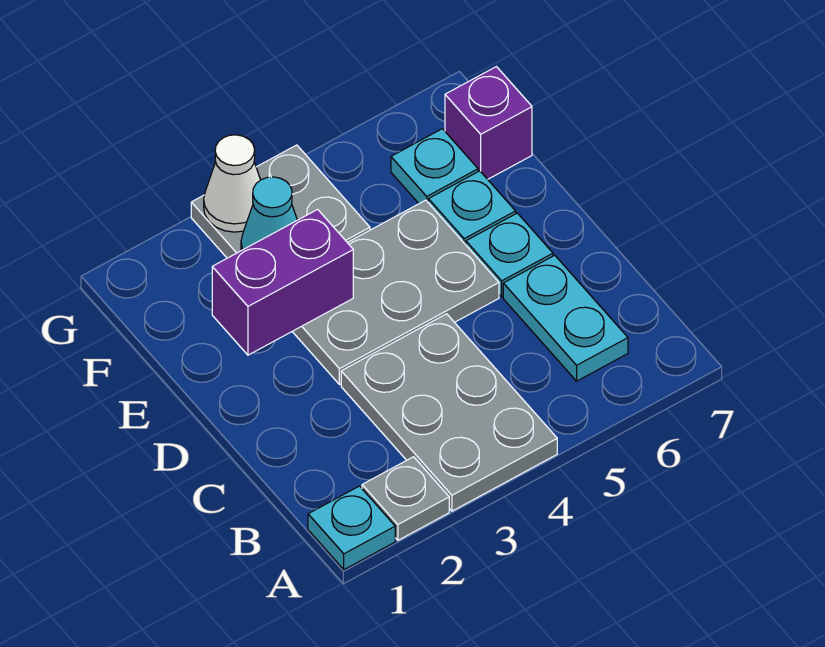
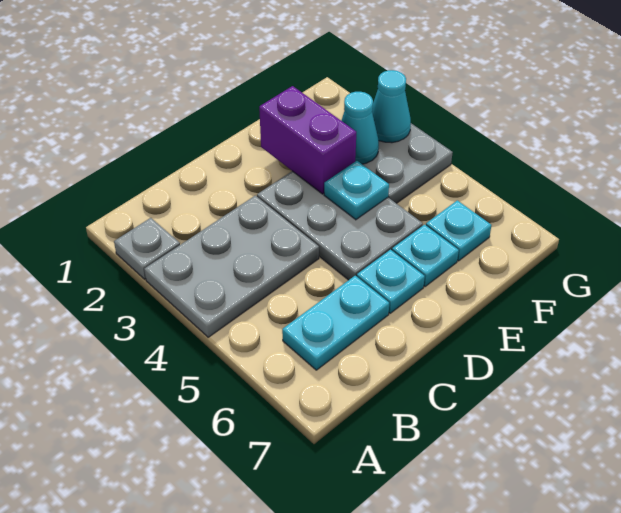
cyan 1x1 plate [308,486,395,570] -> cyan 1x1 plate moved to [324,161,389,220]
purple 1x1 brick [445,67,532,179] -> none
white 1x1 cone [204,135,260,232] -> cyan 1x1 cone [372,70,411,143]

